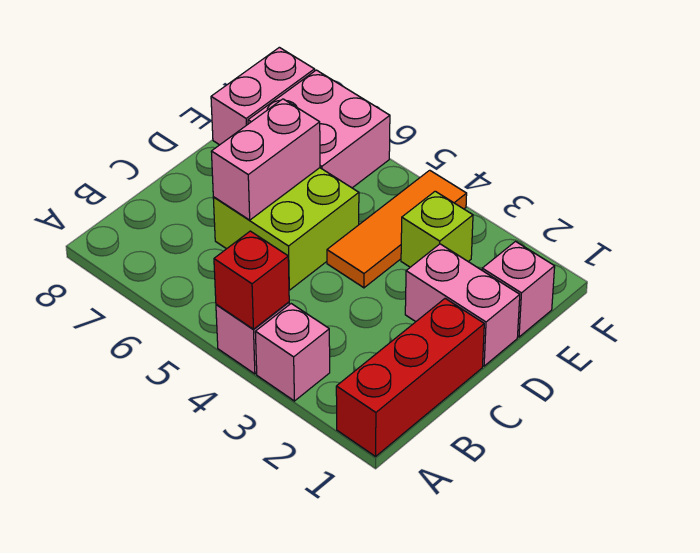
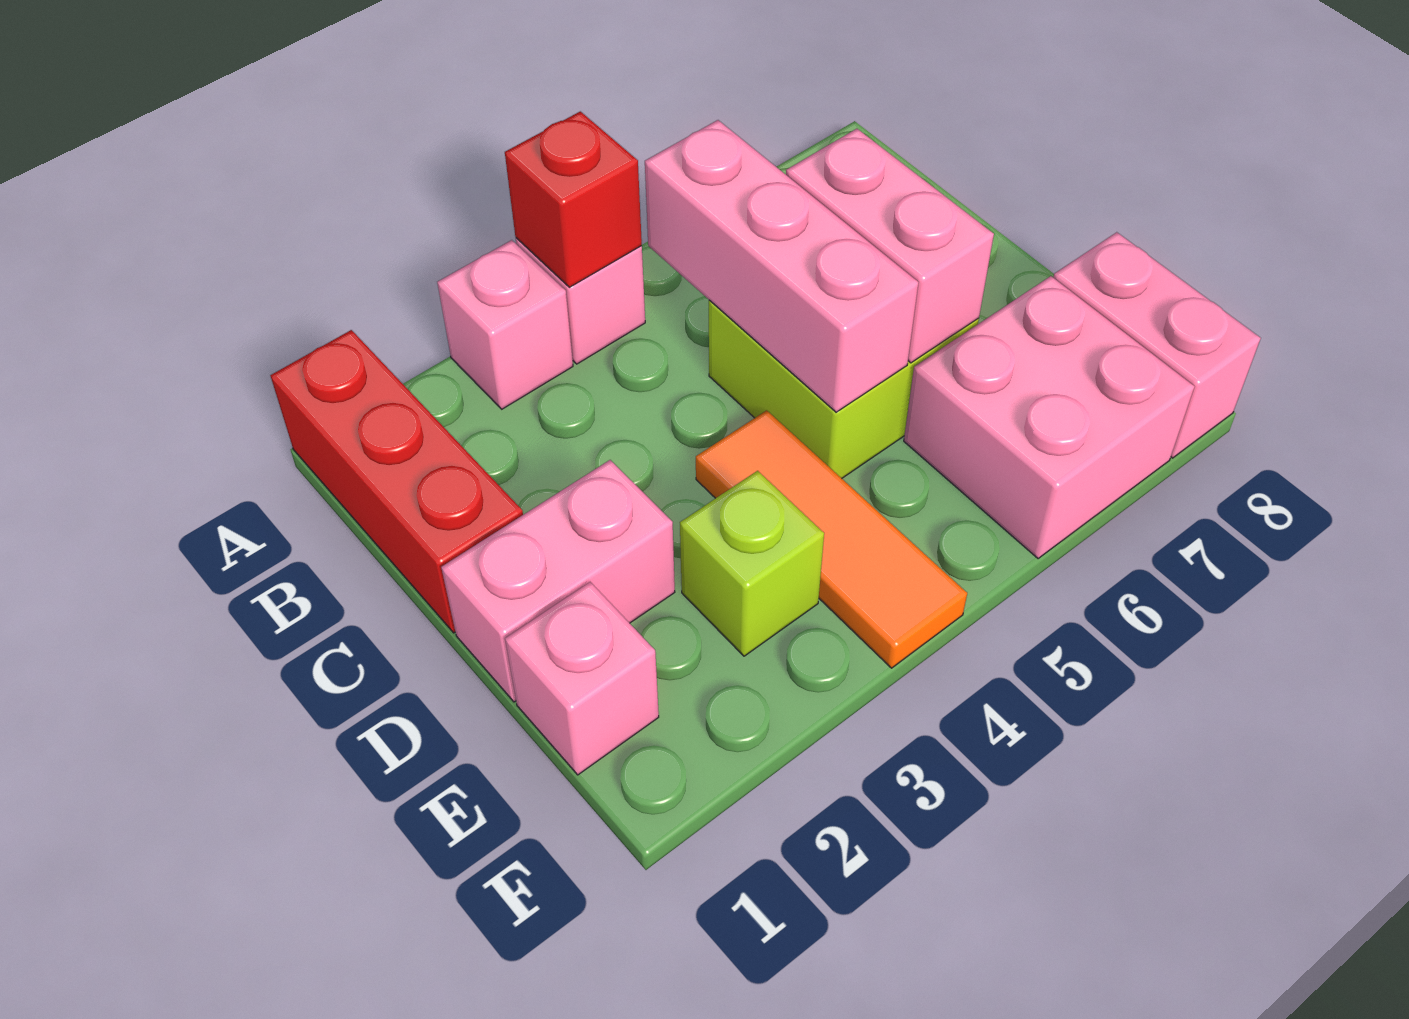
none -> pink 1x3 brick [645,120,918,412]

